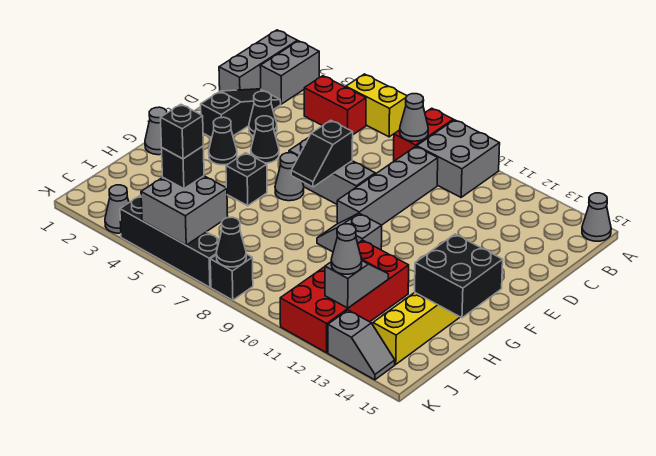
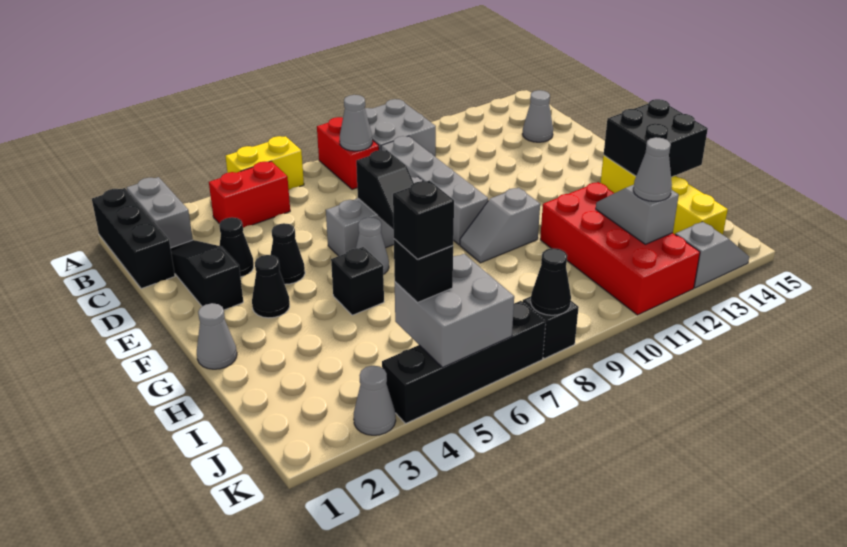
grey 1x3 brick [219,30,297,91] -> black 1x3 brick [92,188,175,289]
grey 1x1 cone [582,193,611,241] -> grey 1x1 cone moved to [523,90,553,142]

